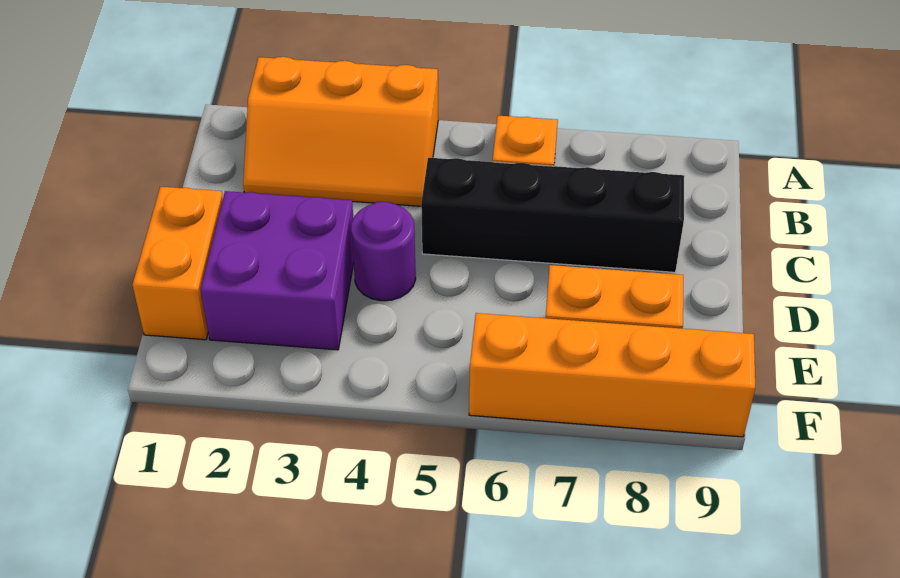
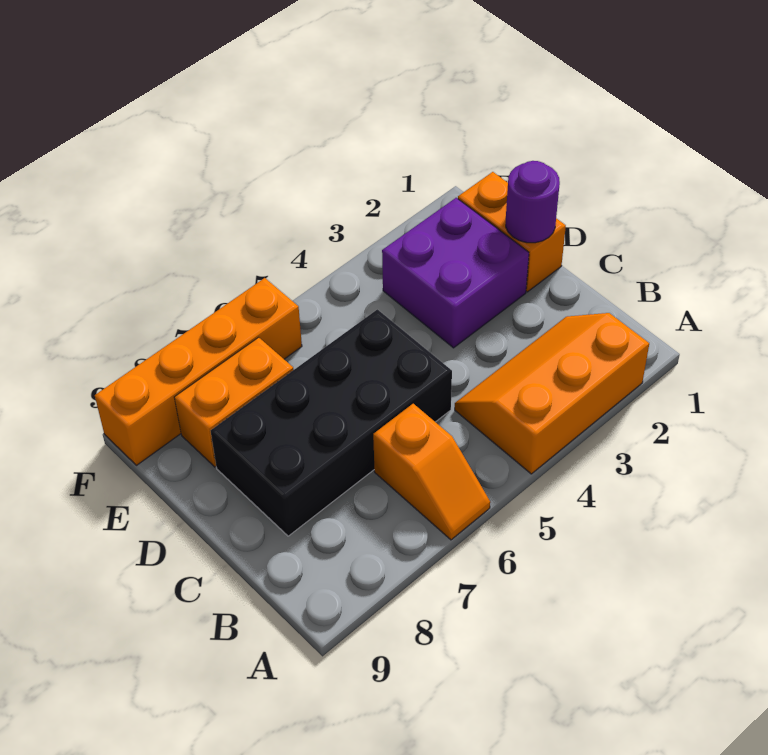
black 1x4 brick [421,158,684,272] -> black 2x4 brick [211,309,452,536]
purple 1x1 round brick [351,202,416,301] -> purple 1x1 round brick moved to [506,161,560,243]

